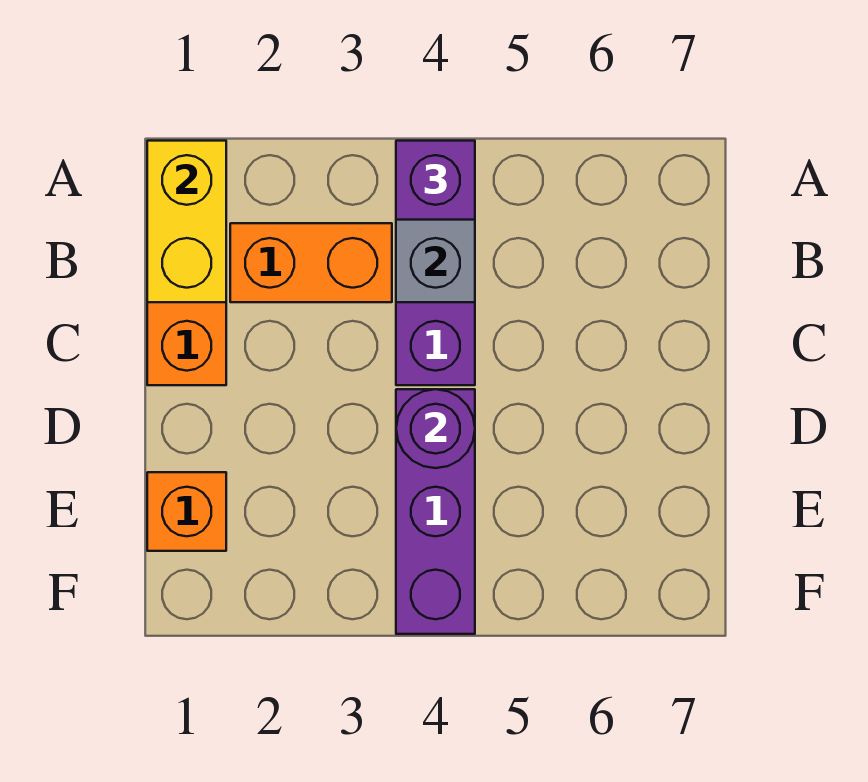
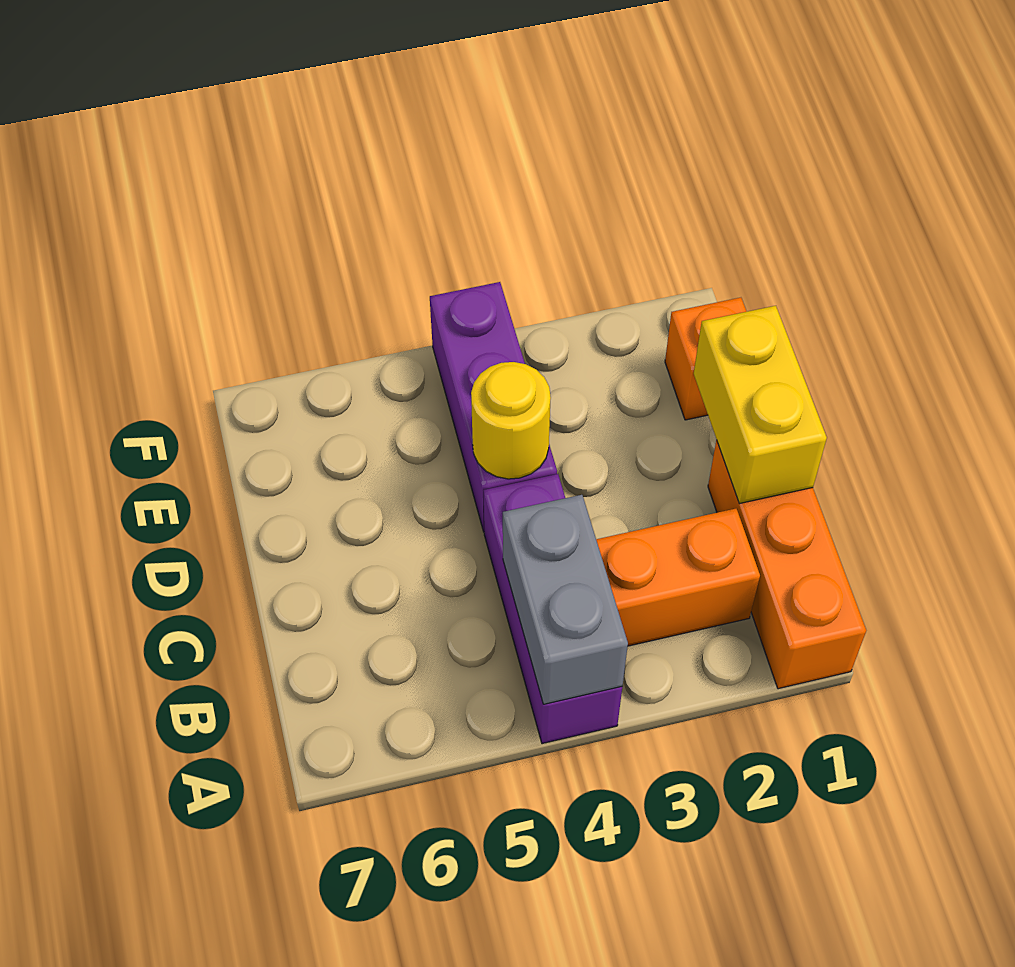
yellow 1x2 brick [147,141,226,302] -> yellow 1x2 brick moved to [694,306,827,504]
purple 1x1 brick [396,141,475,220] -> none
purple 1x1 round brick [396,389,475,468] -> yellow 1x1 round brick [471,362,551,479]

